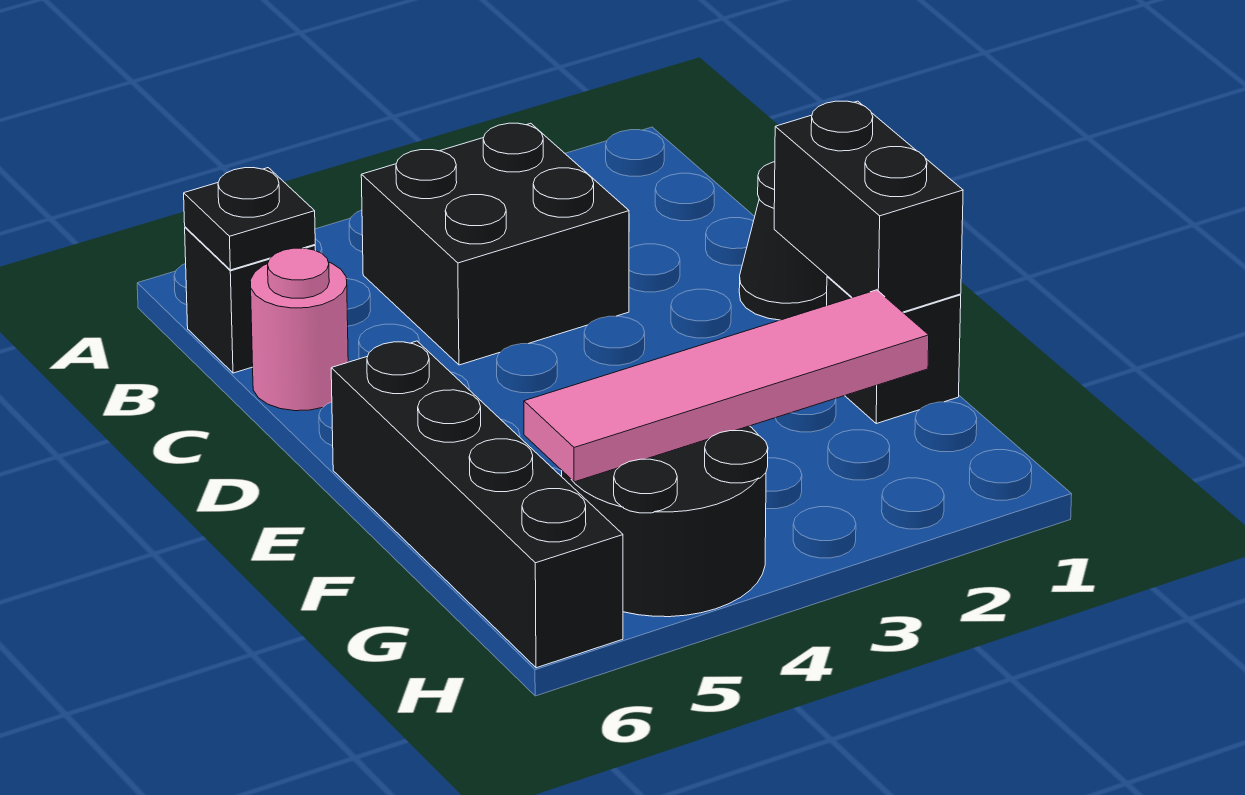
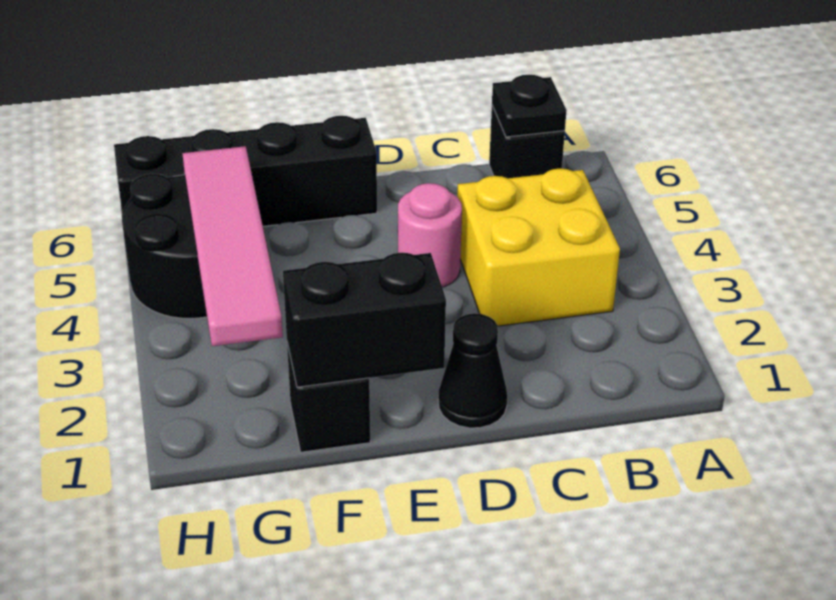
black 2x2 brick [361,123,629,365] -> yellow 2x2 brick [457,168,620,326]
pink 1x1 round brick [250,248,348,411] -> pink 1x1 round brick moved to [398,183,462,287]

